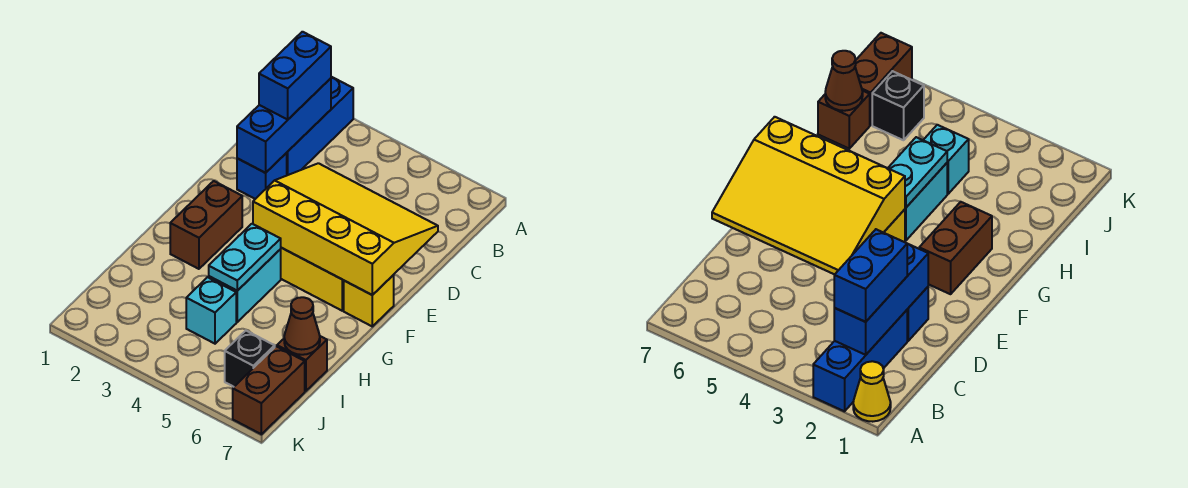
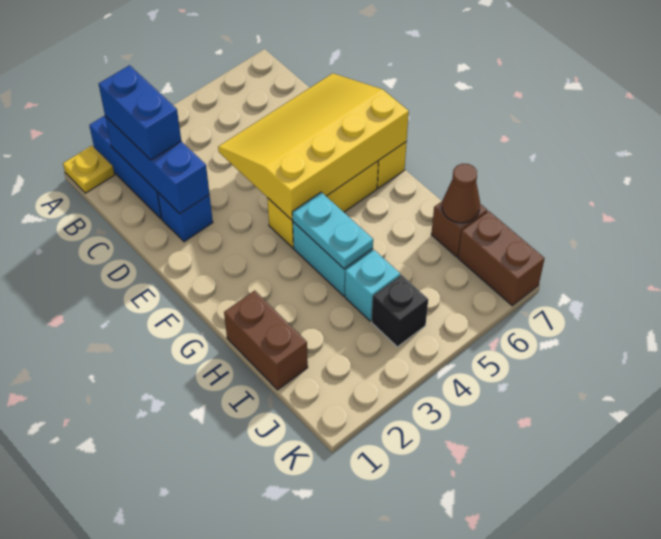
yellow 1x1 cone [853,361,891,422] -> yellow 1x1 plate [63,146,114,193]
brown 1x2 brick [170,181,242,269] -> brown 1x2 brick moved to [224,291,308,390]
black 1x1 brick [225,331,275,387] -> black 1x1 brick moved to [372,275,428,347]

